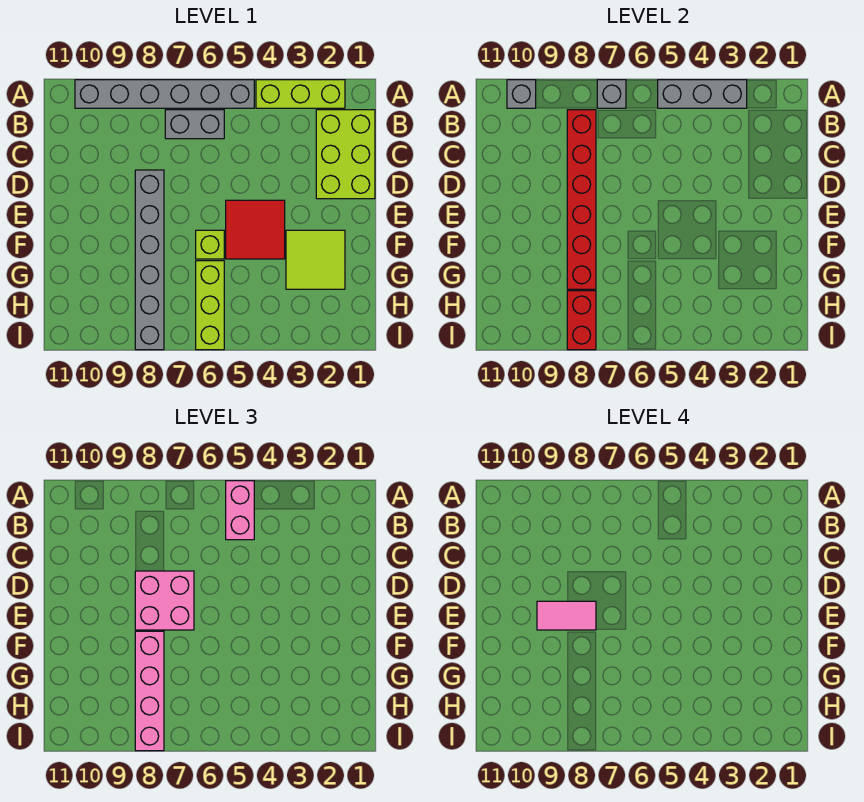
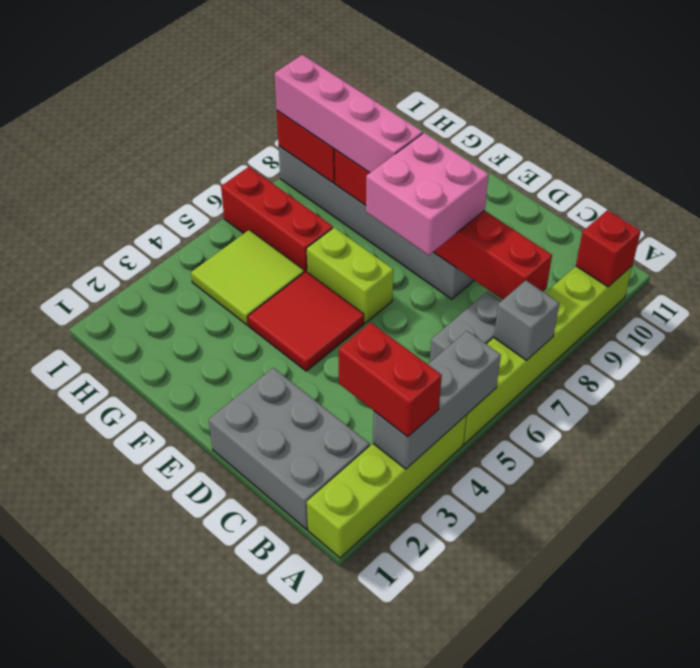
lime 1x3 brick [256,80,345,108] -> lime 1x4 brick [307,415,467,558]
none -> red 1x2 brick [339,323,442,437]
grey 1x6 brick [75,80,254,108] -> lime 1x6 brick [463,266,632,444]
pink 1x2 brick [226,481,254,540] -> none
grey 1x1 brick [507,80,536,108] -> red 1x1 brick [576,210,641,287]
lime 2x3 brick [316,110,375,199] -> grey 2x3 brick [209,368,370,529]
pink 1x2 tile [537,601,596,630] -> none
lime 2x2 tile [286,230,345,289] -> lime 2x2 tile moved to [191,230,304,325]
lime 1x1 brick [196,230,224,259] -> lime 1x2 brick [306,227,393,323]
lime 1x3 brick [196,261,224,350] -> red 1x3 brick [221,167,333,272]

